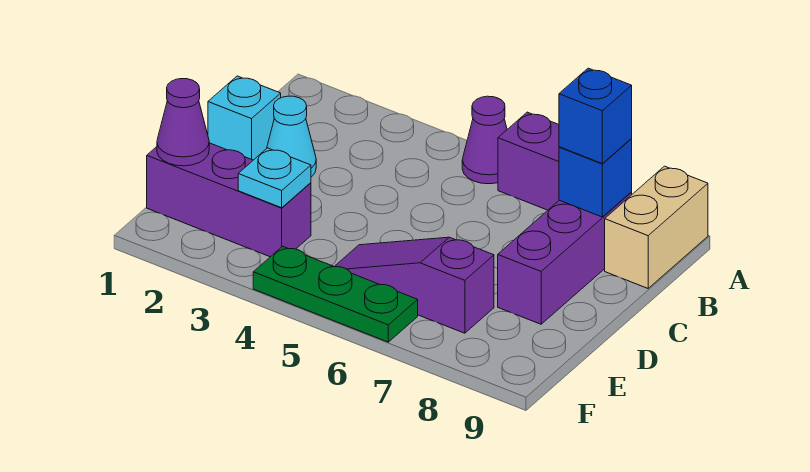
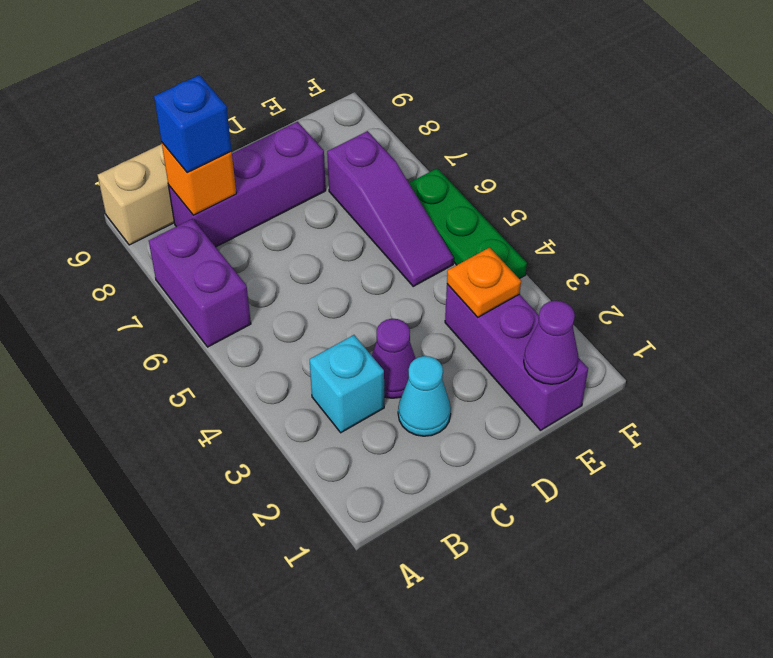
purple 1x1 cone [462,96,507,184] -> purple 1x1 cone moved to [372,319,416,398]
blue 1x1 brick [559,139,632,217] -> orange 1x1 brick [162,143,236,215]
cyan 1x1 brick [208,76,281,160] -> cyan 1x1 brick moved to [310,335,384,433]
cyan 1x1 plate [238,148,311,208] -> orange 1x1 plate [447,247,521,317]

